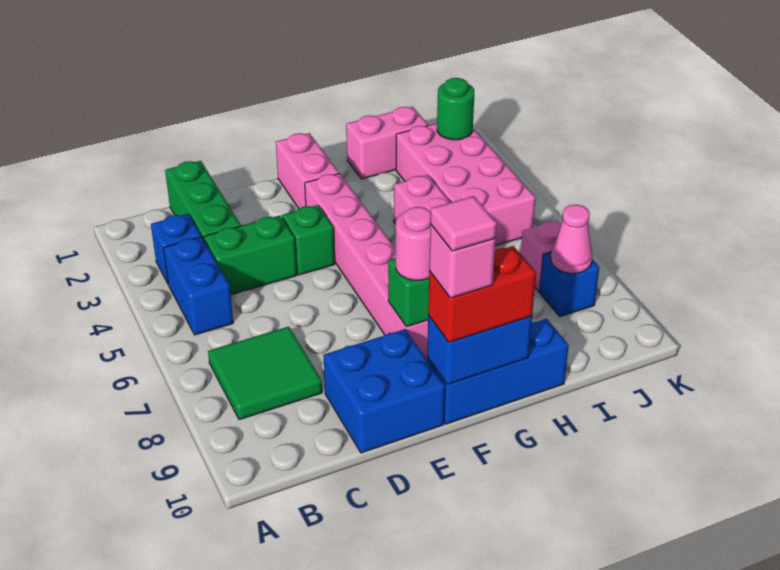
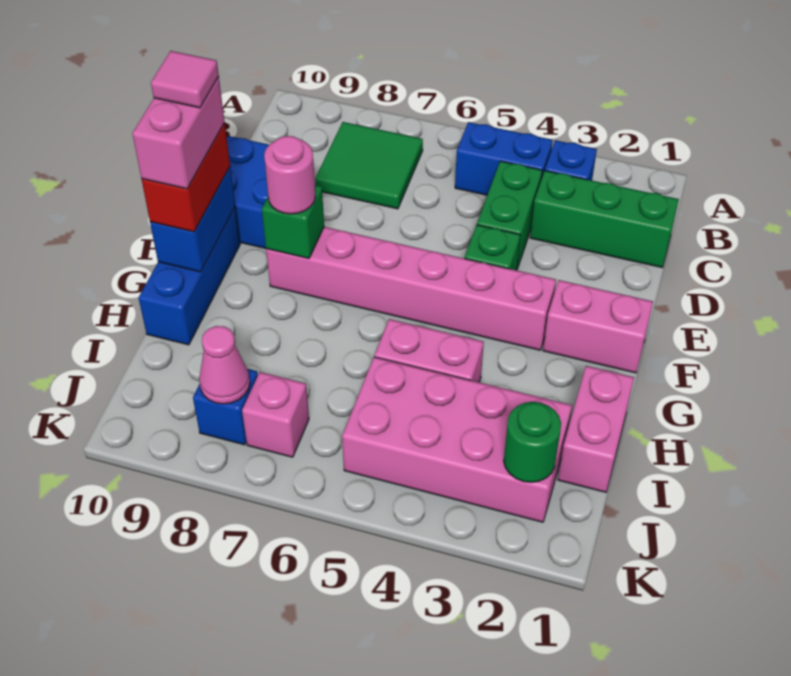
pink 1x1 brick [429,225,496,298] -> pink 1x2 brick [132,77,225,189]

